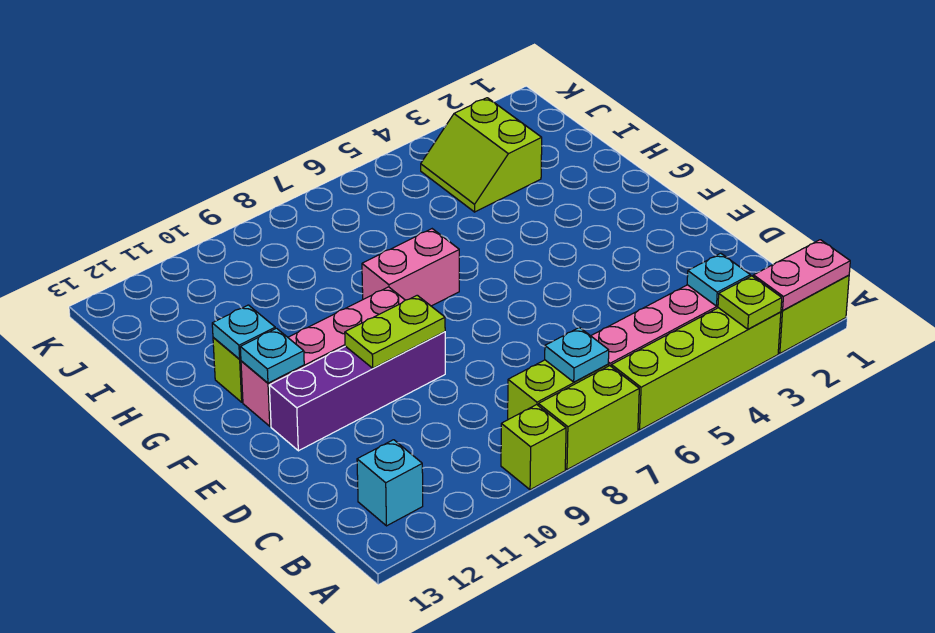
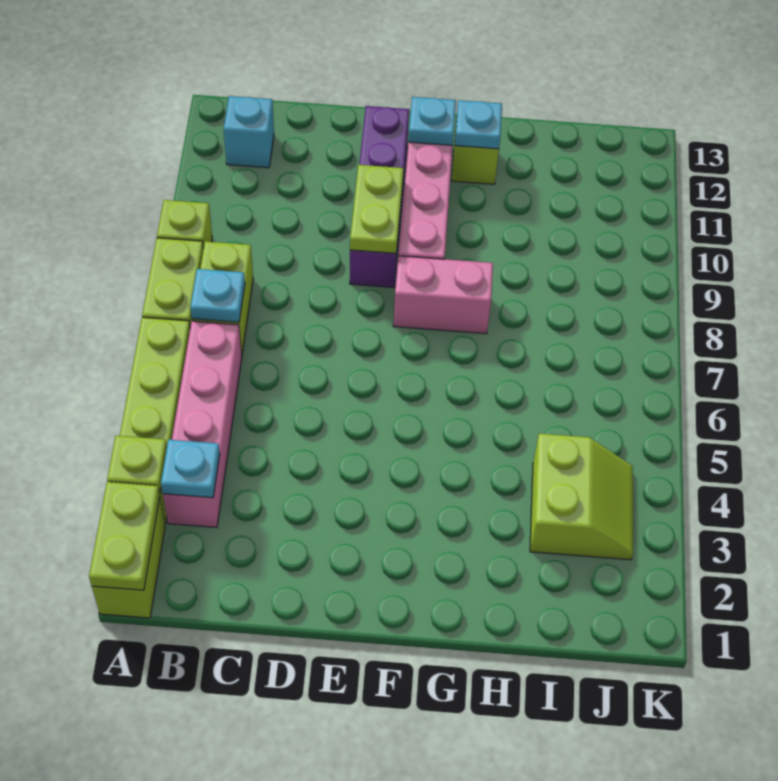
pink 1x2 plate [753,240,850,310] -> lime 1x2 plate [89,482,160,590]
pink 1x2 brick [362,229,459,306] -> pink 1x2 brick turned to [393,256,493,334]
lime 2x2 slope [421,98,542,212] -> lime 2x2 slope turned to [530,433,633,560]

